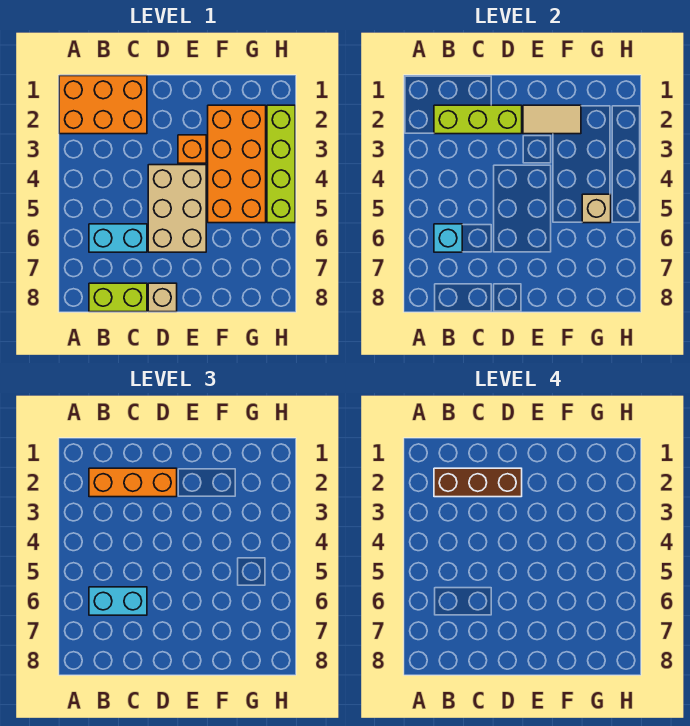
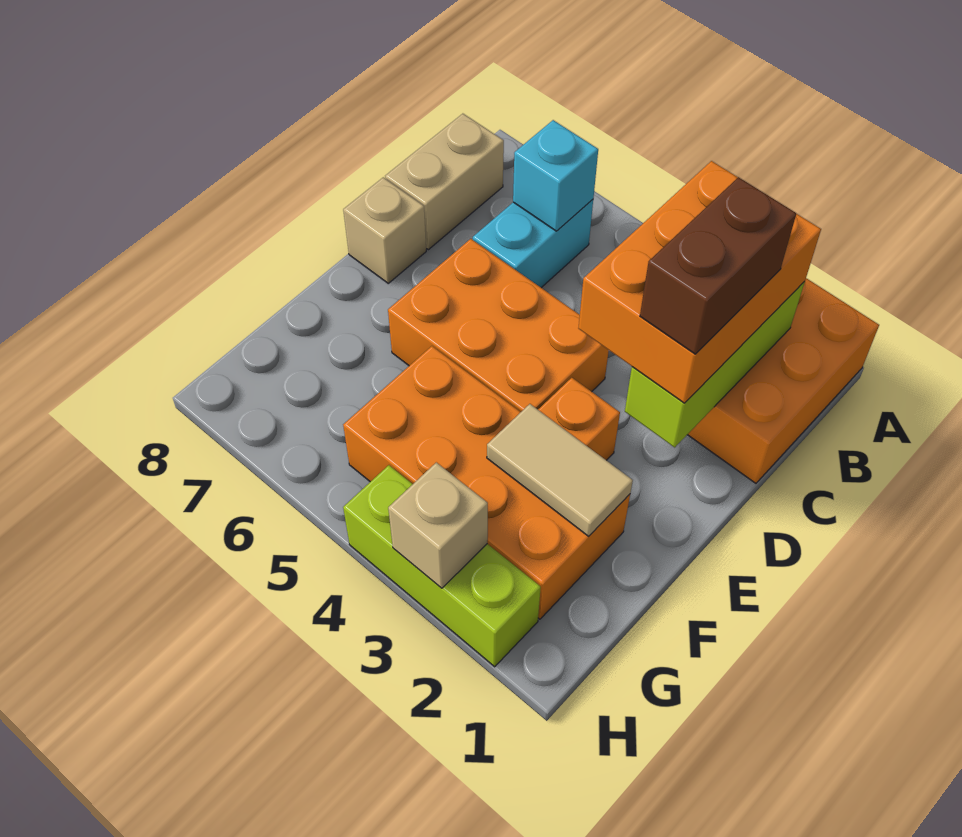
orange 1x3 brick [89,468,177,497] -> orange 2x3 brick [578,161,821,403]
brown 1x3 brick [434,468,522,497] -> brown 1x2 brick [640,177,796,354]
cyan 1x2 brick [89,587,147,615] -> none
lime 1x2 brick [89,283,147,312] -> tan 1x2 brick [385,114,504,250]
tan 2x3 brick [148,165,206,252] -> orange 2x3 brick [388,239,609,412]
tan 1x2 tile [523,105,581,134] -> tan 1x2 tile turned to [487,404,633,536]
tan 1x1 brick [582,194,611,223] -> tan 1x1 brick moved to [388,462,488,588]
lime 1x4 brick [267,105,295,223] -> lime 1x3 brick [343,465,541,667]

